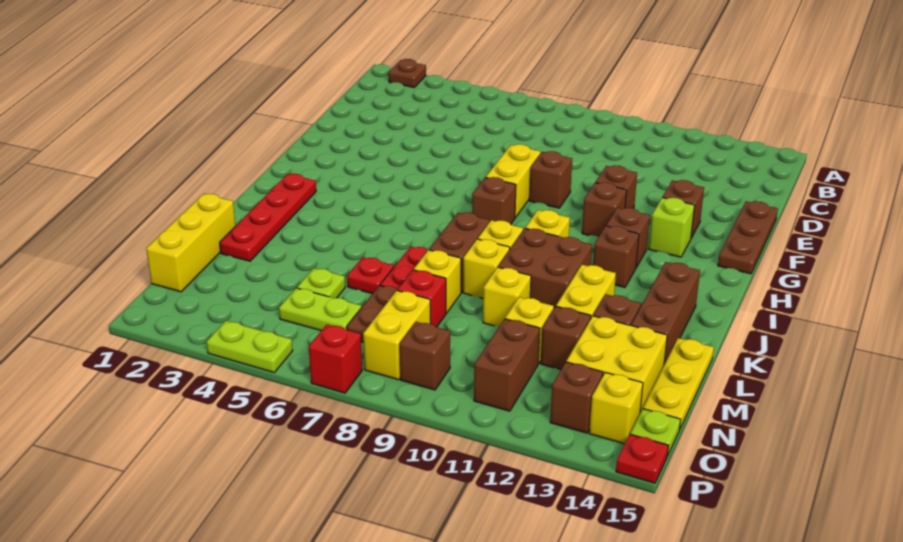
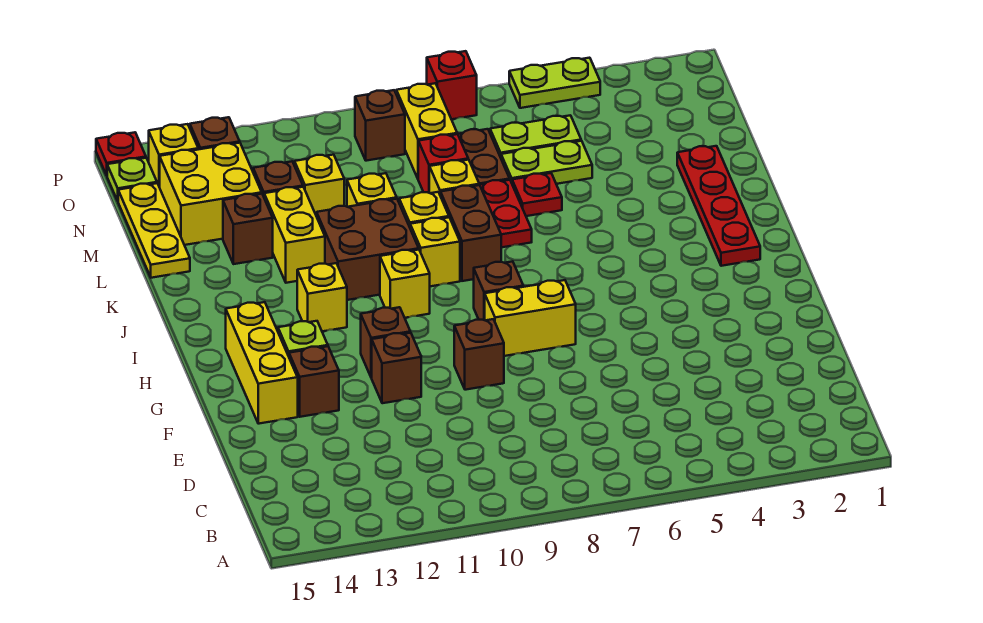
brown 1x1 plate [389,59,426,87] -> none
brown 1x3 plate [718,201,778,274] -> none
yellow 1x2 brick [486,144,541,218] -> yellow 1x2 brick turned to [485,280,576,356]
brown 1x1 brick [606,208,650,267] -> none
brown 1x1 brick [593,226,639,287] -> yellow 1x1 brick [297,263,347,331]
brown 1x3 brick [631,262,700,364] -> none
yellow 1x3 brick [146,194,235,292] -> yellow 1x3 brick moved to [226,302,298,424]
lime 1x1 plate [297,268,345,298] -> lime 1x2 plate [501,141,592,184]
brown 1x2 brick [474,319,540,411] -> none

